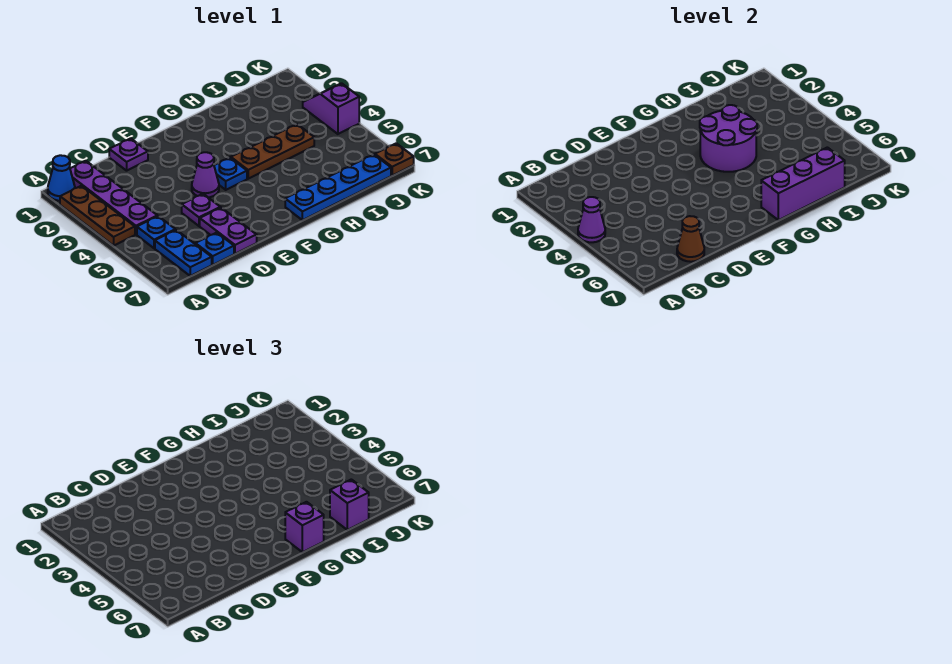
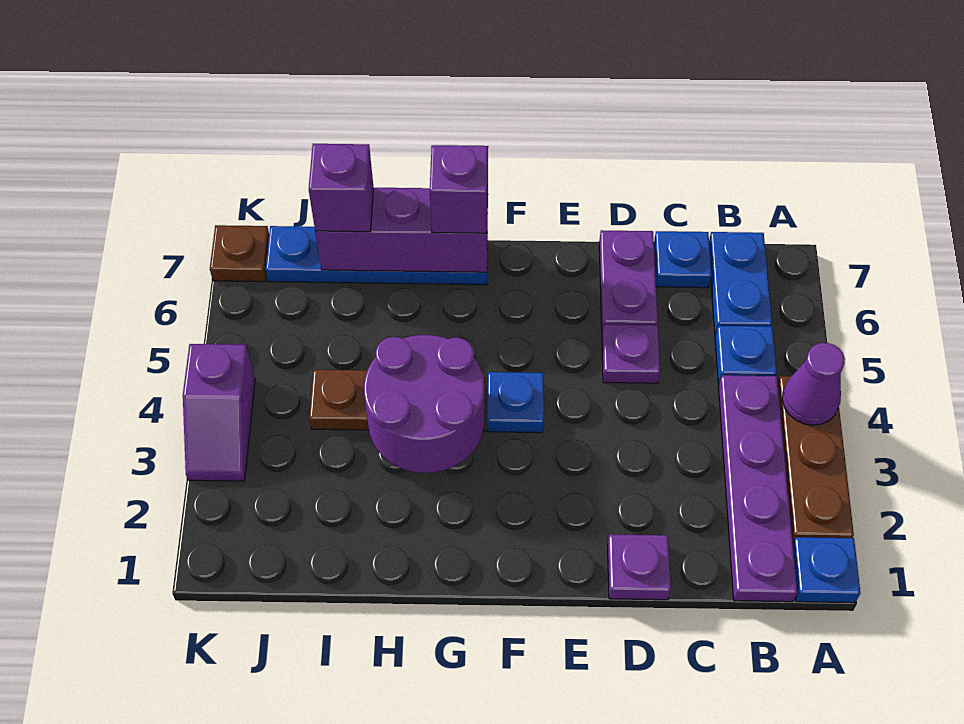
blue 1x1 cone [48,155,75,201] -> blue 1x1 plate [793,537,860,603]
brown 1x1 cone [677,216,704,262] -> none
purple 1x1 cone [192,152,219,197] -> none

